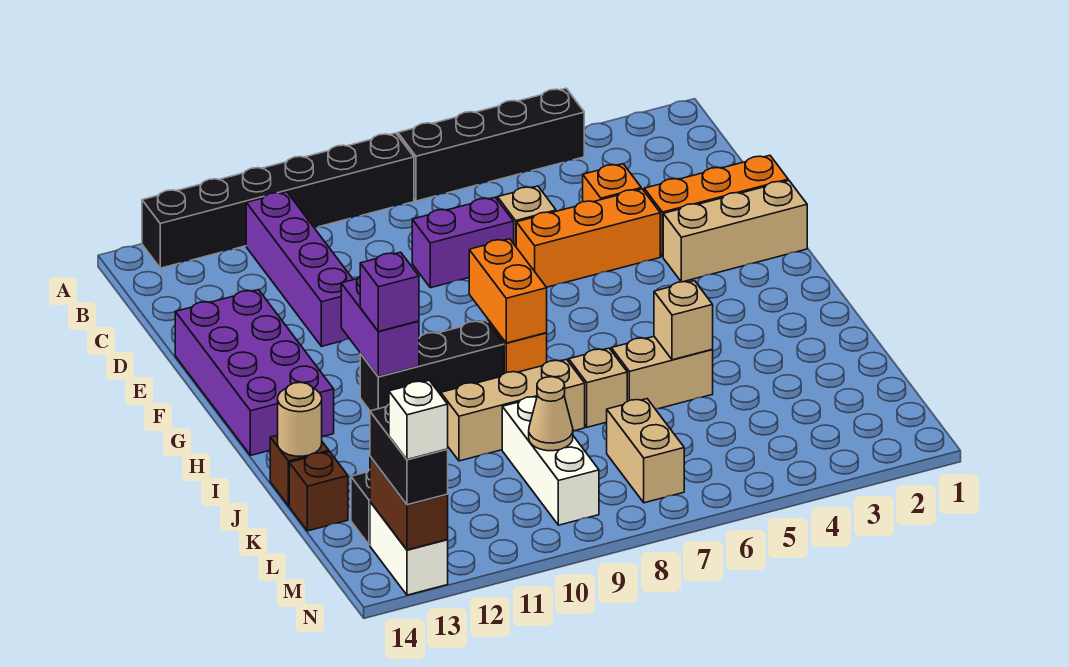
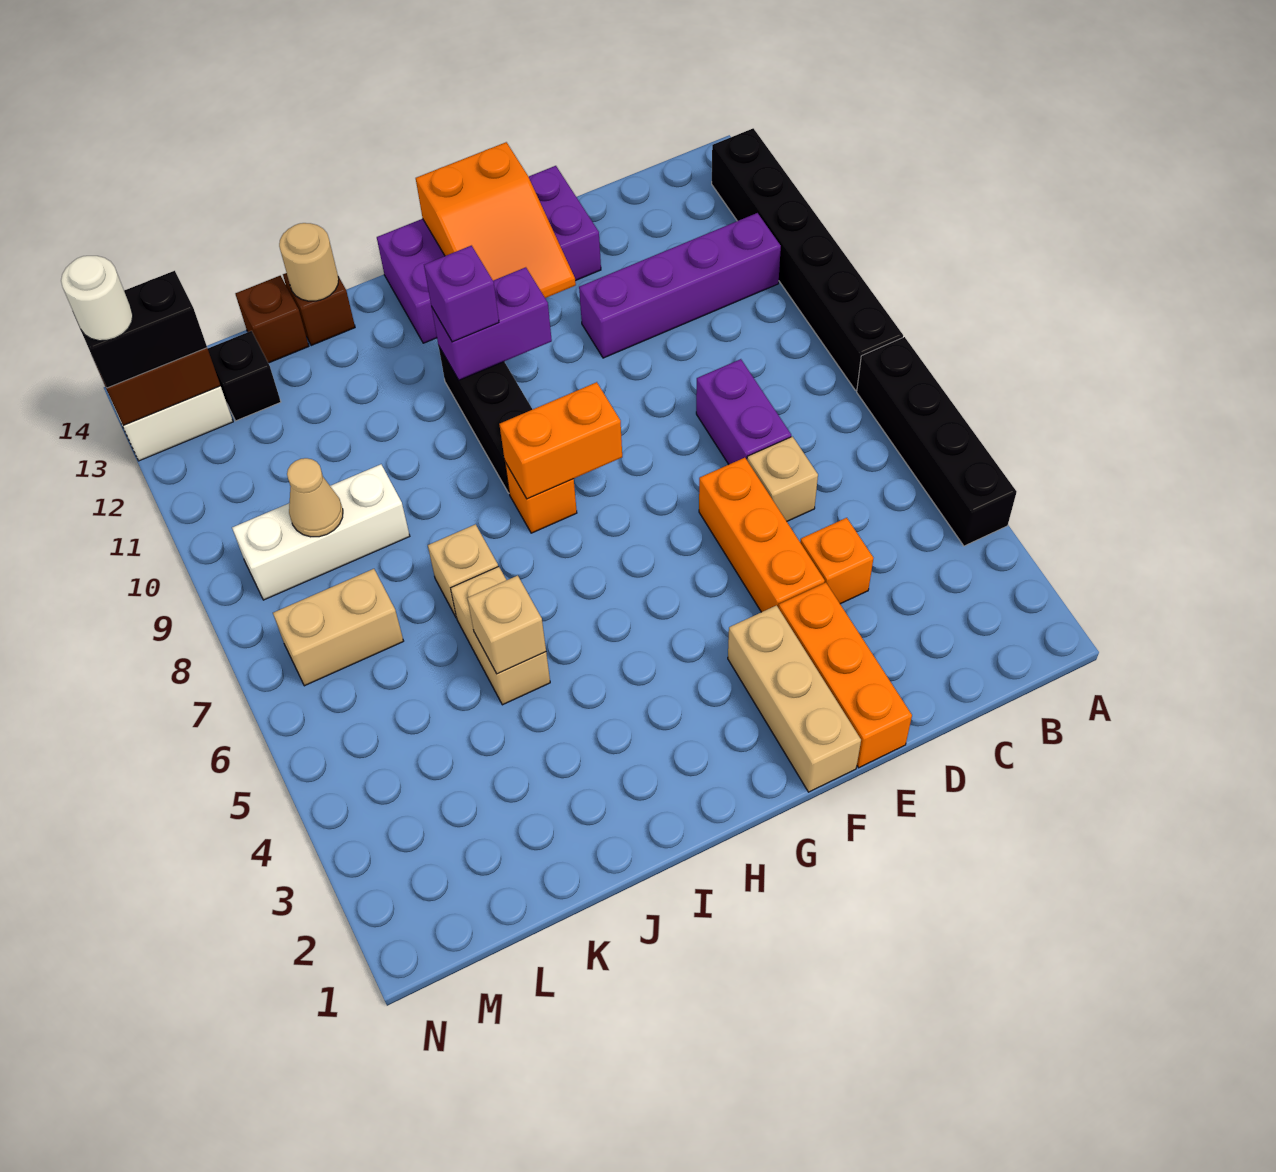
none -> orange 2x3 slope [416,142,576,298]
tan 1x3 brick [441,359,585,461] -> none
white 1x1 brick [389,380,448,460] -> white 1x1 round brick [61,256,133,341]

